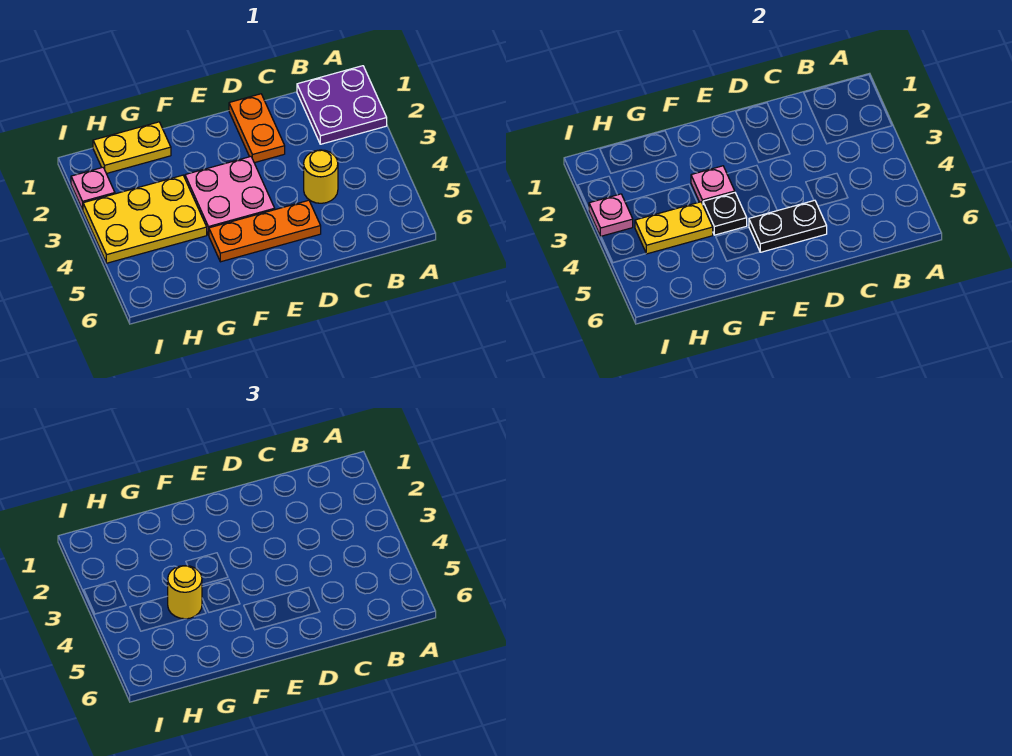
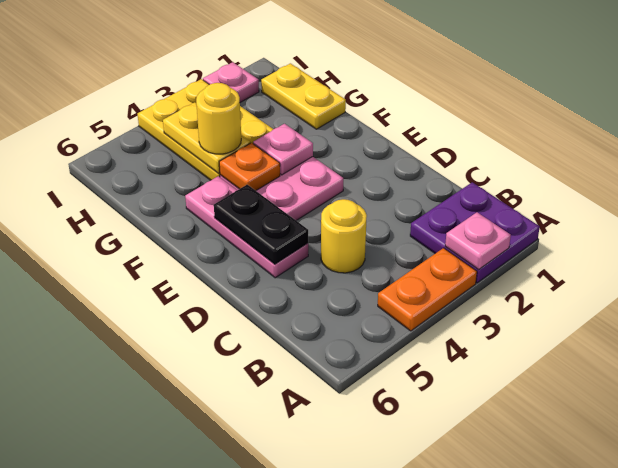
orange 1x2 plate [229,94,285,163] -> orange 1x2 plate moved to [378,248,477,331]
orange 1x3 plate [209,200,321,262] -> pink 1x3 plate [185,176,308,278]
black 1x1 plate [703,193,747,235] -> orange 1x1 plate [219,143,280,191]
pink 1x1 plate [589,194,633,236] -> pink 1x1 plate moved to [445,212,511,270]

